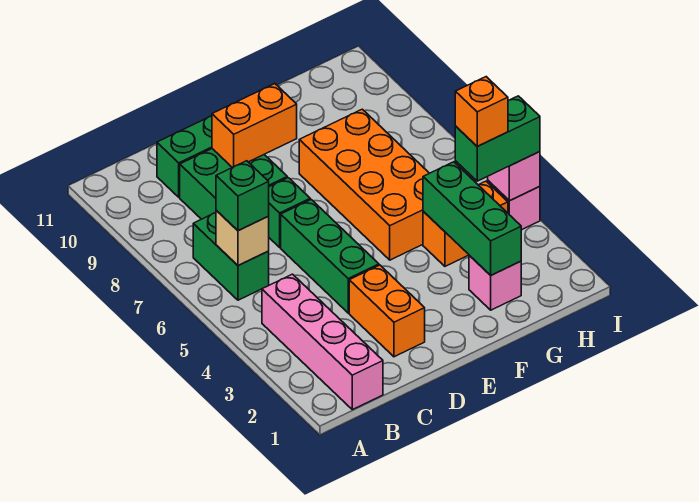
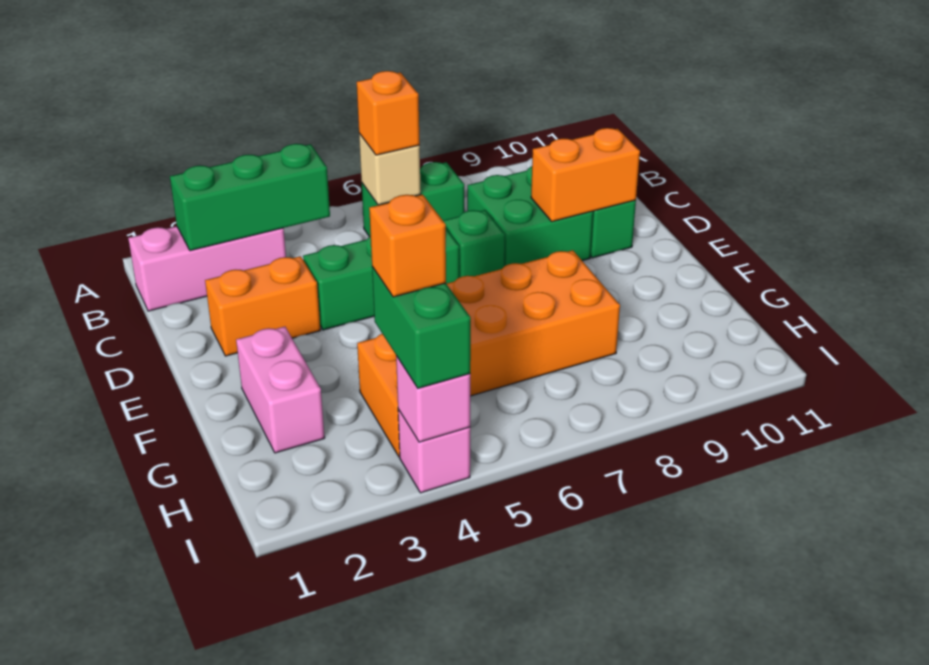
pink 1x4 brick [262,274,383,410] -> pink 1x3 brick [128,226,286,311]
green 1x1 brick [216,161,269,231] -> orange 1x1 brick [357,71,420,155]
orange 1x2 brick [212,84,297,168] -> orange 1x2 brick turned to [531,128,640,221]
pink 1x1 brick [469,255,521,310] -> pink 1x2 brick [236,327,325,453]
green 1x3 brick [423,162,521,275] -> green 1x3 brick moved to [170,144,330,251]

